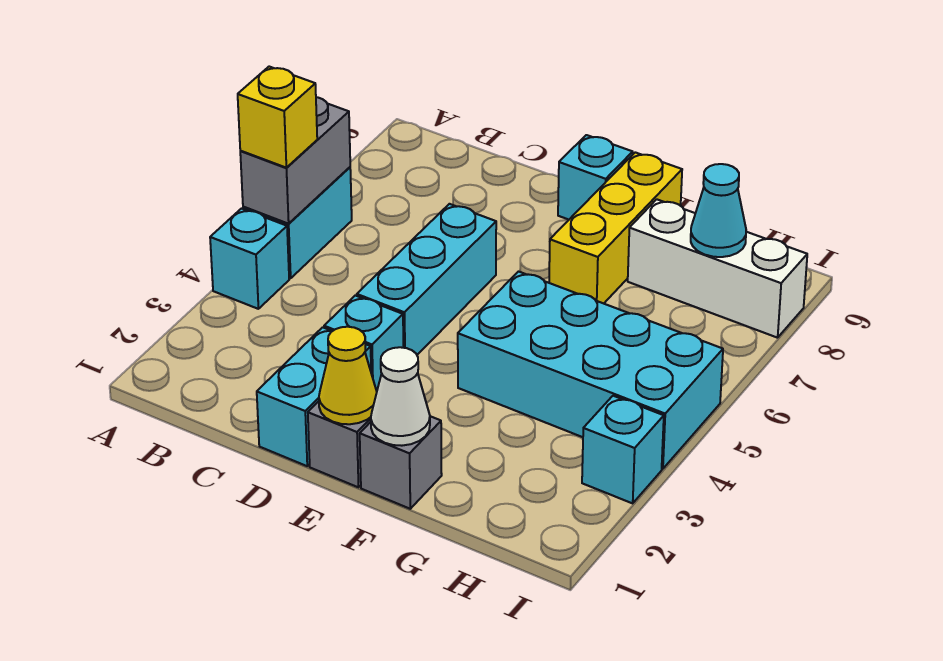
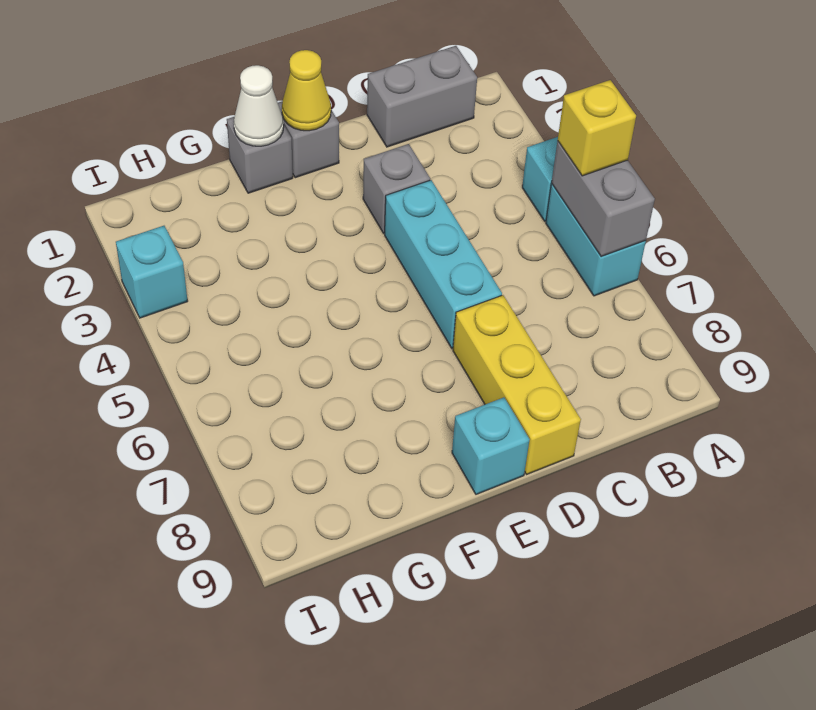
none -> grey 1x2 brick [367,46,477,147]
cyan 1x2 brick [257,327,371,466] -> none
cyan 1x1 brick [324,295,403,391] -> grey 1x1 brick [363,144,430,233]
cyan 2x4 brick [458,272,723,469] -> none
yellow 1x3 brick [549,152,682,304] -> yellow 1x3 brick moved to [453,295,581,474]
white 1x3 brick [628,199,807,338] -> none
cyan 1x1 cone [691,164,746,257] -> none

